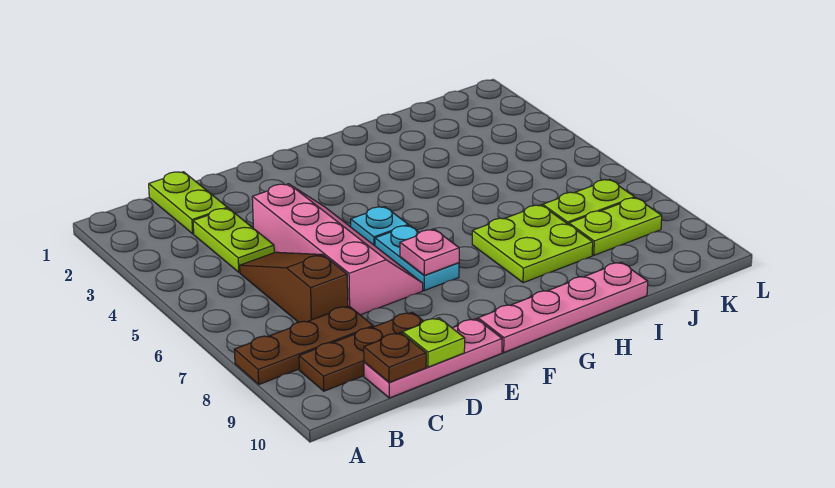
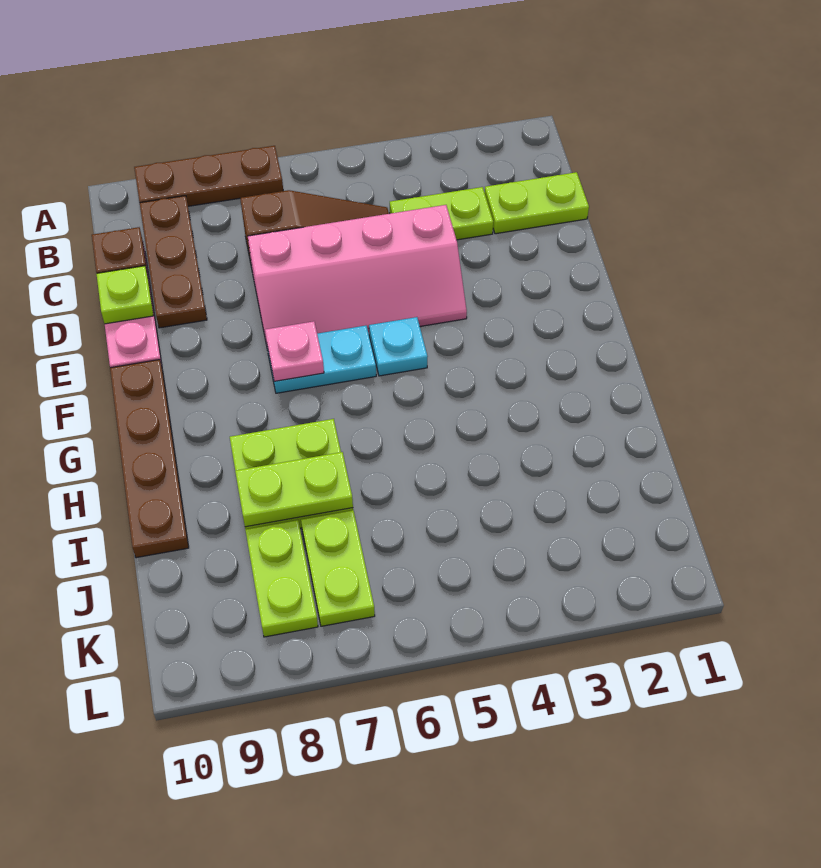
brown 1x3 plate [234,306,373,384] -> brown 1x3 plate turned to [134,146,283,206]
pink 1x4 plate [478,262,648,352] -> brown 1x4 plate [110,360,189,558]
none -> lime 1x2 plate [235,452,353,527]

